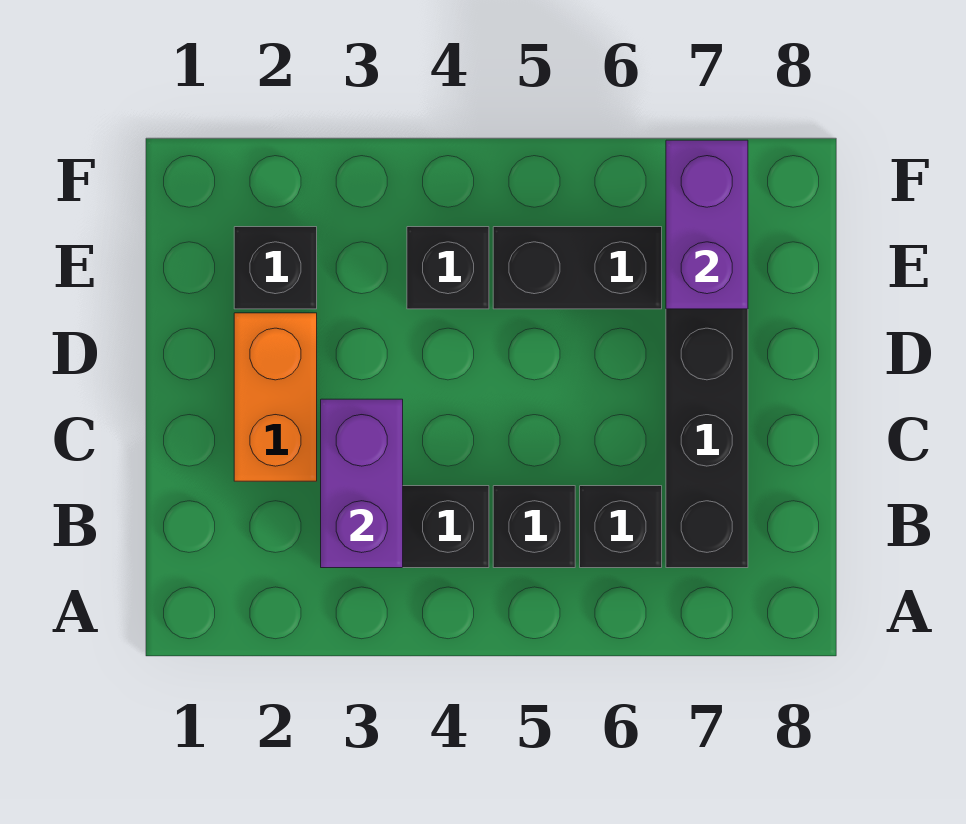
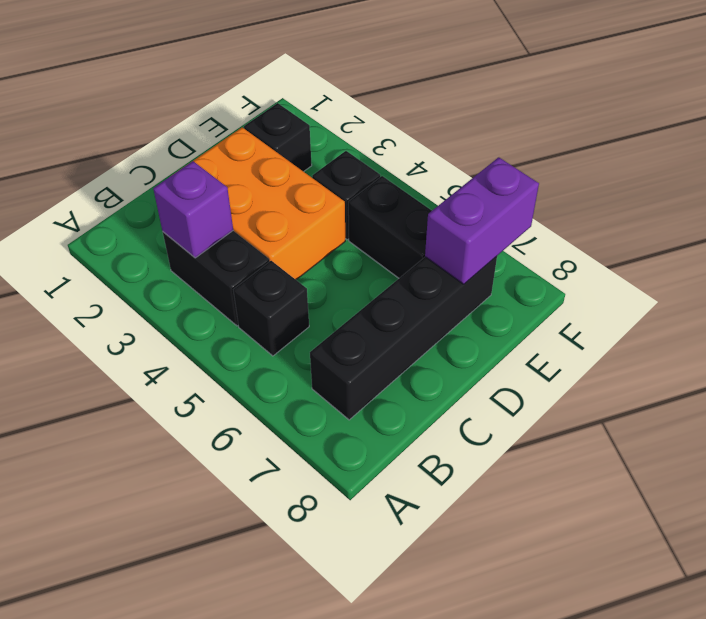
purple 1x2 brick [321,399,403,568] -> purple 1x1 brick [153,161,233,258]
black 1x1 brick [580,486,662,568] -> none
orange 1x2 brick [234,313,317,481] -> orange 2x3 brick [194,127,345,280]

